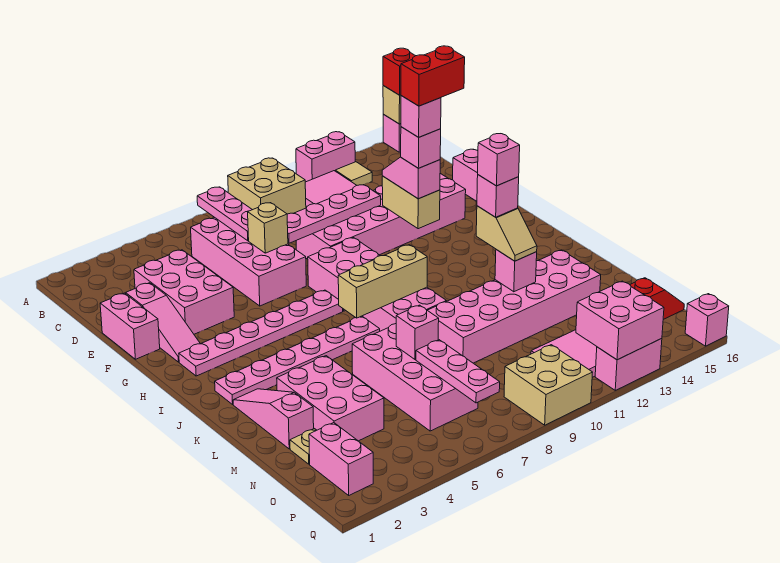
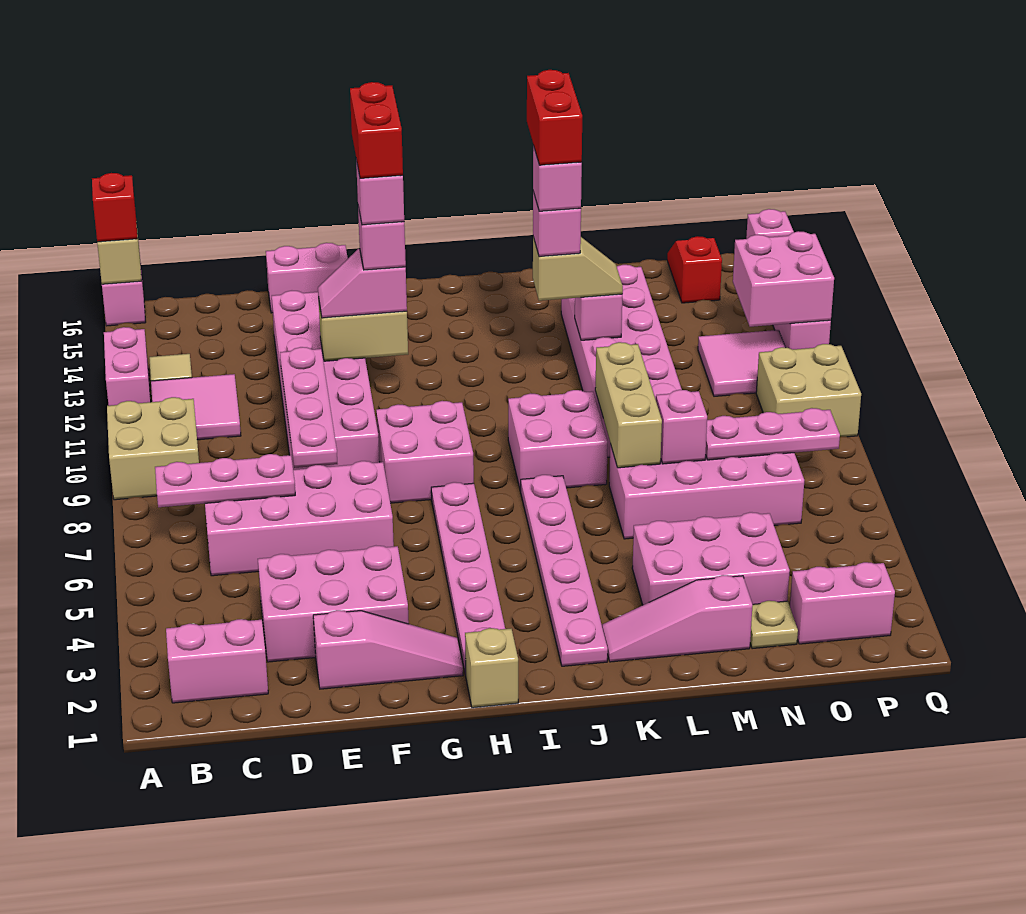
pink 1x2 brick [100,293,160,359] -> pink 1x2 brick moved to [166,619,268,703]
tan 1x1 brick [248,203,288,253] -> tan 1x1 brick moved to [465,628,518,708]
tan 1x3 brick [338,245,427,318] -> tan 1x3 brick moved to [595,342,662,468]
none -> red 1x2 brick [527,70,582,165]

